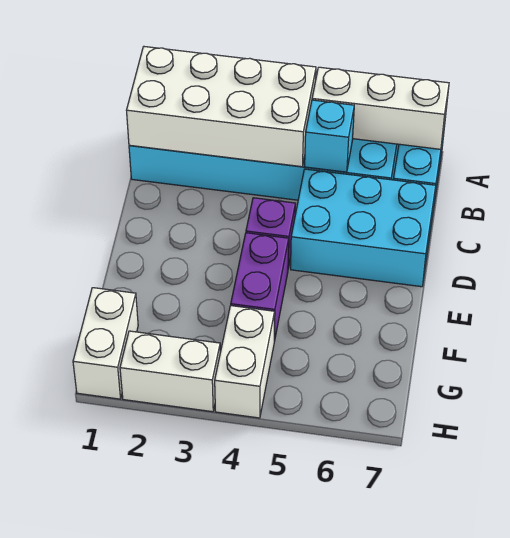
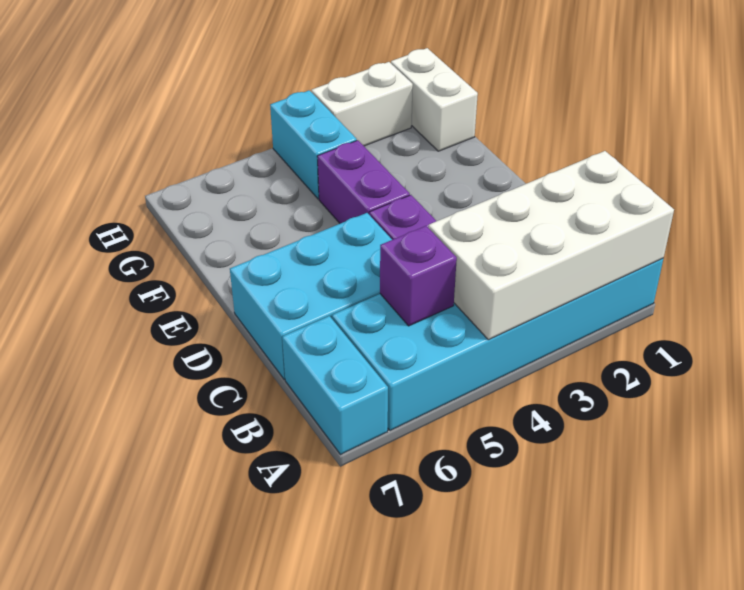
white 1x3 brick [312,67,449,149] -> none
cyan 1x1 brick [305,100,354,172] -> purple 1x1 brick [380,226,457,326]
white 1x2 brick [215,306,275,418] -> cyan 1x2 brick [270,90,357,199]

